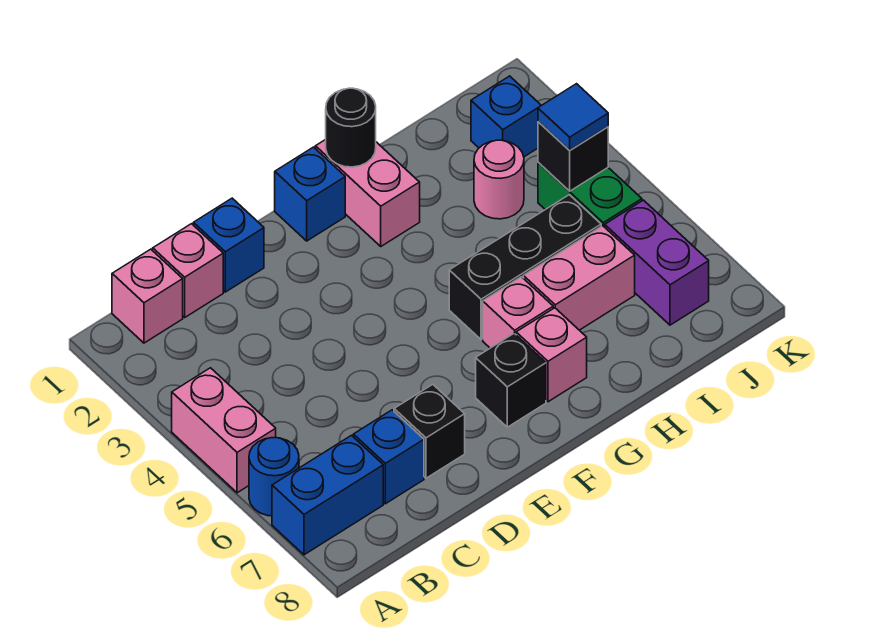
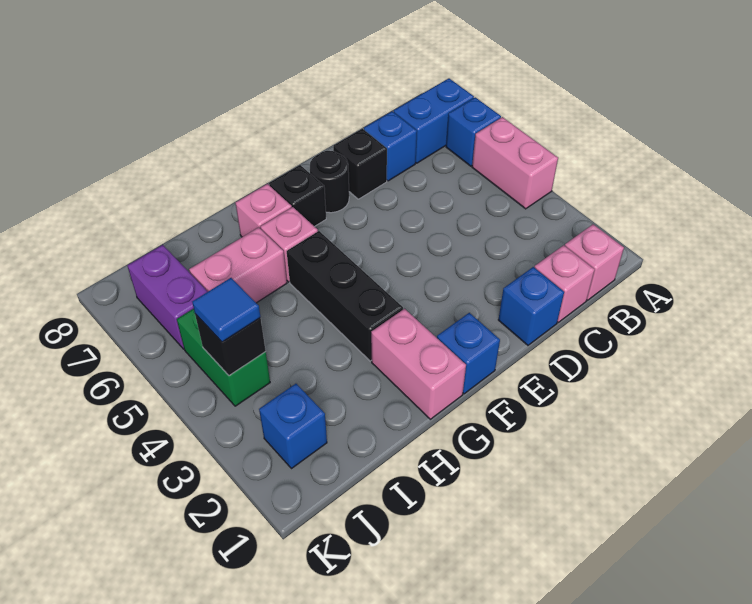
blue 1x1 round brick [249,438,299,516] -> blue 1x1 brick [446,97,501,166]
black 1x1 round brick [326,88,376,167] -> black 1x1 round brick moved to [310,151,349,213]
black 1x3 brick [449,195,601,340] -> black 1x3 brick turned to [287,231,403,361]
pink 1x1 round brick [474,140,524,219] -> none

